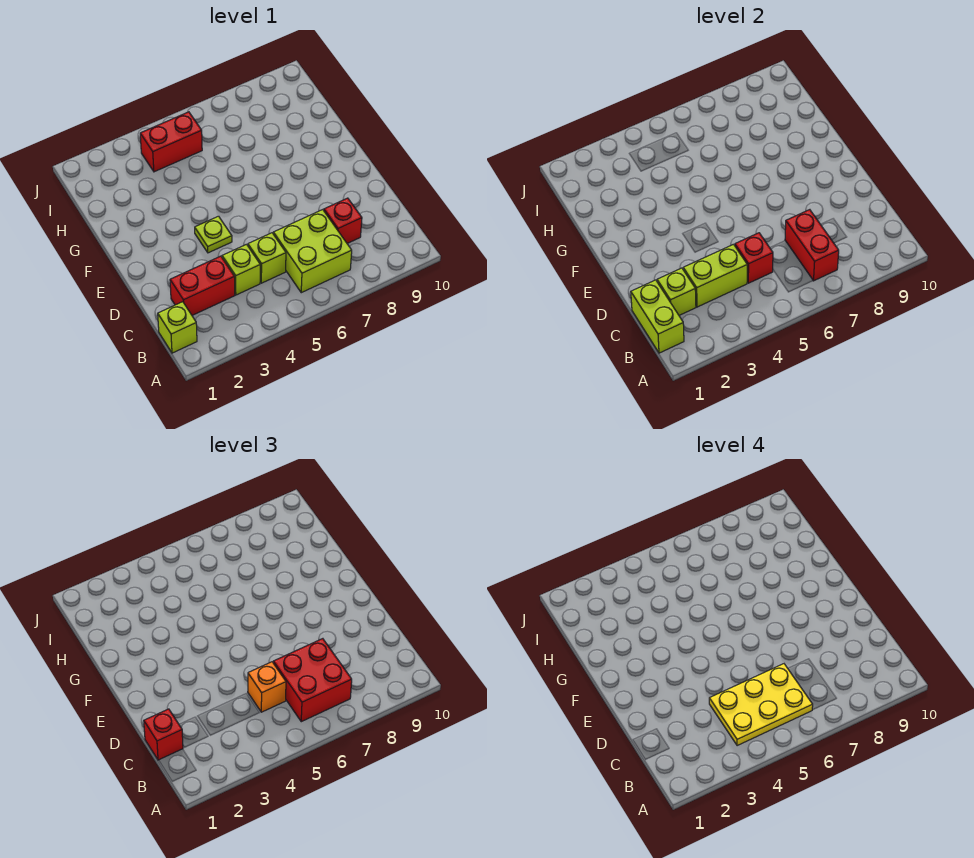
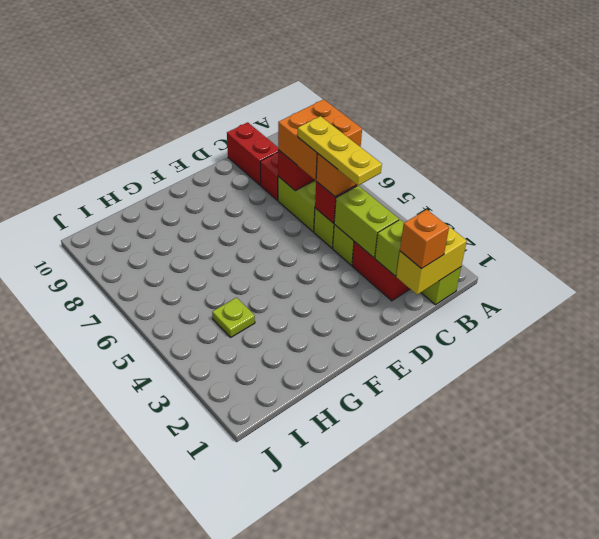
lime 1x2 brick [631,280,684,353] -> yellow 1x2 brick [396,224,467,295]
yellow 2x3 plate [709,664,813,746] -> yellow 1x3 plate [298,116,382,186]
red 2x2 brick [273,639,352,722] -> orange 2x2 brick [278,99,362,180]
red 1x1 brick [144,709,183,760] -> orange 1x1 brick [400,210,449,269]
lime 1x1 plate [195,216,232,253] -> lime 1x1 plate moved to [212,298,255,337]
red 1x2 brick [140,112,202,172] -> red 1x2 brick moved to [227,122,278,185]

